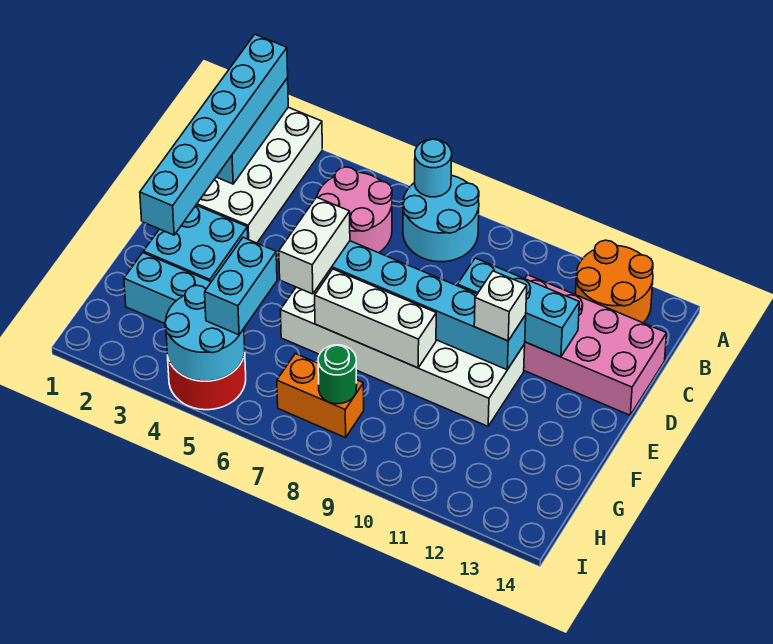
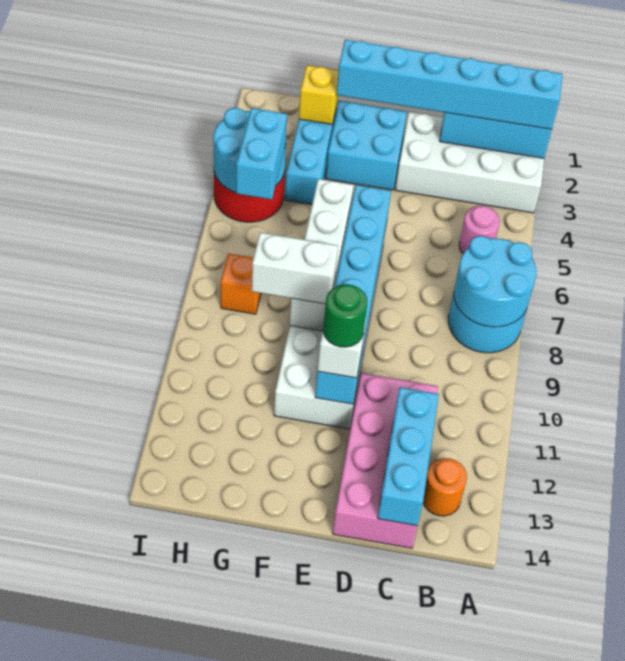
cyan 1x1 round brick [415,139,452,197] -> cyan 2x2 round brick [454,236,536,327]
orange 2x2 round brick [575,240,653,323] -> orange 1x1 round brick [423,458,467,516]
pink 2x2 round brick [317,167,392,253] -> pink 1x1 round brick [459,206,500,253]
cyan 1x3 brick [457,258,579,357] -> cyan 1x3 brick moved to [378,387,439,526]
white 1x2 brick [279,197,350,294] -> white 1x2 brick moved to [252,232,338,304]
white 1x3 brick [315,269,436,368] -> white 1x4 brick [290,179,354,331]
none -> yellow 1x1 brick [299,65,339,124]
cyan 1x2 brick [205,238,277,335] -> cyan 1x2 brick turned to [236,108,287,199]
orange 1x2 brick [277,354,364,438] -> orange 1x1 brick [221,253,261,314]
green 1x1 round brick [318,345,357,404] -> green 1x1 round brick moved to [323,284,367,347]

